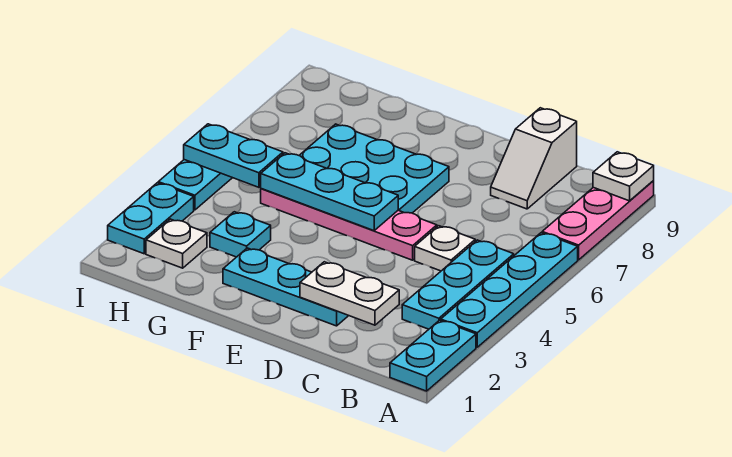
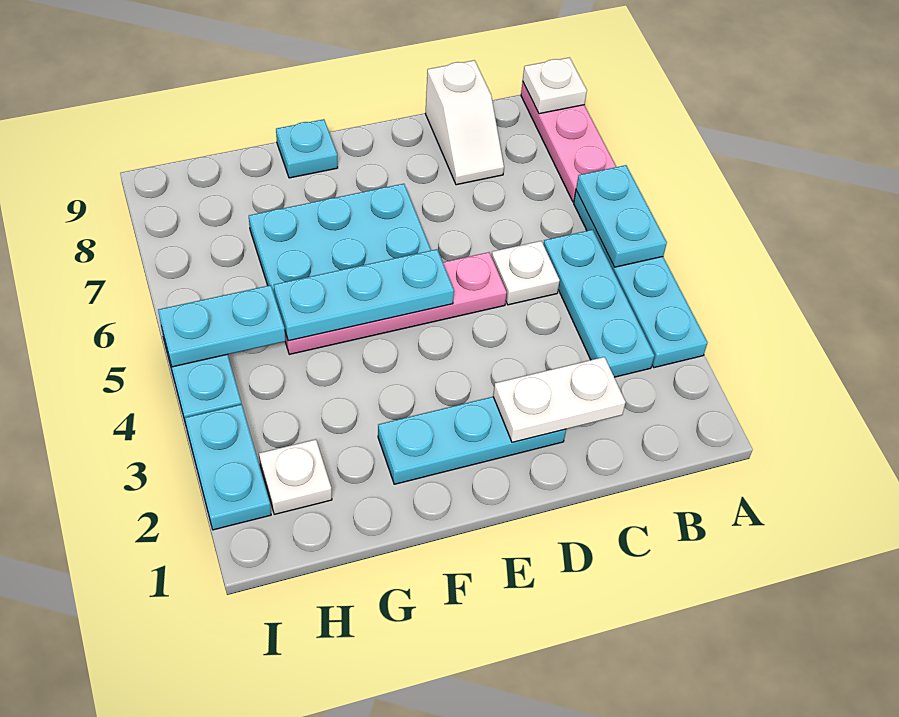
cyan 1x2 plate [390,320,476,391] -> cyan 1x2 plate moved to [576,165,667,267]
cyan 1x1 plate [210,212,271,257] -> cyan 1x1 plate moved to [276,119,338,178]

